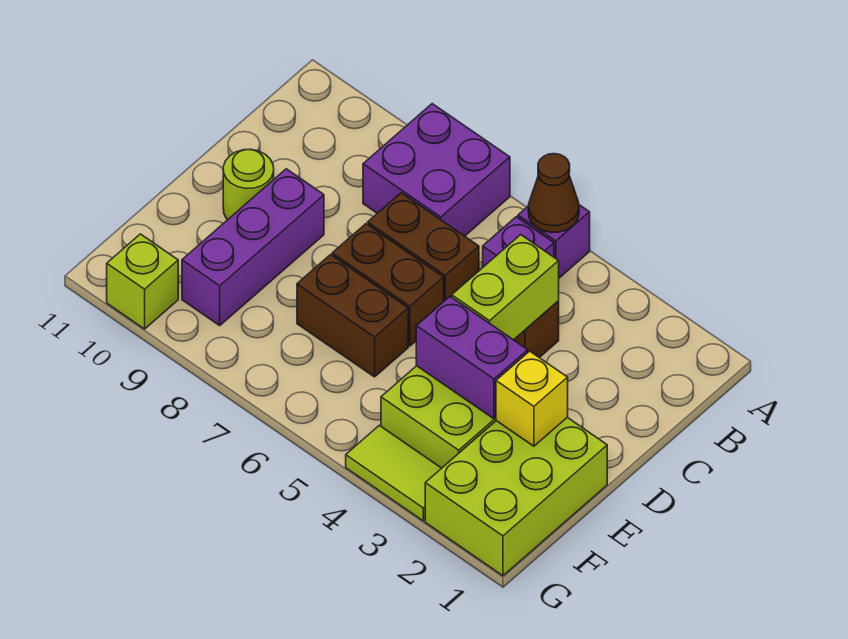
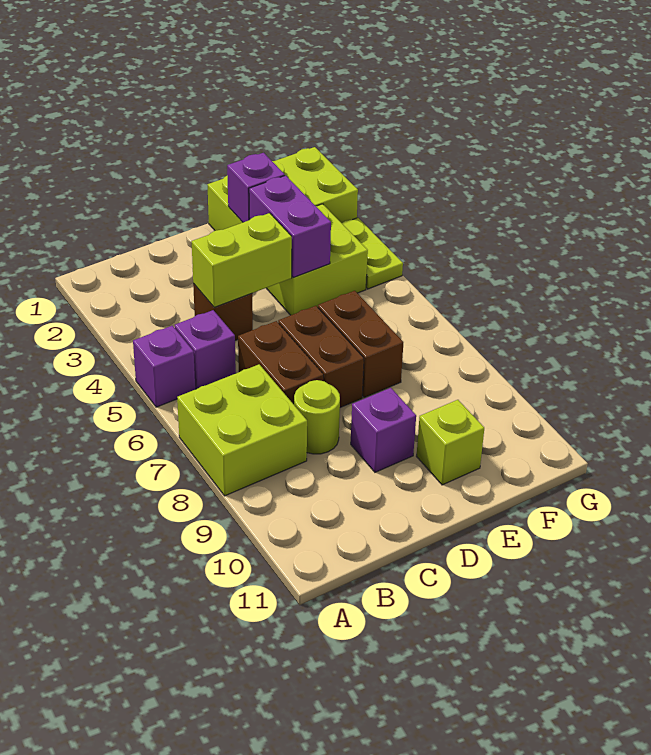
brown 1x1 cone [528,154,579,233] -> none
purple 2x2 brick [363,104,510,236] -> lime 2x2 brick [177,364,307,496]
purple 1x3 brick [182,169,324,325] -> purple 1x1 brick [351,388,416,472]
lime 1x1 round brick [223,149,274,220] -> lime 1x1 round brick moved to [294,380,340,454]
yellow 1x1 brick [496,351,568,446] -> purple 1x1 brick [227,153,285,222]
lime 1x2 tile [346,425,441,521] -> lime 1x2 plate [342,218,403,289]
lime 1x1 brick [107,234,178,329] -> lime 1x1 brick moved to [417,400,484,485]

